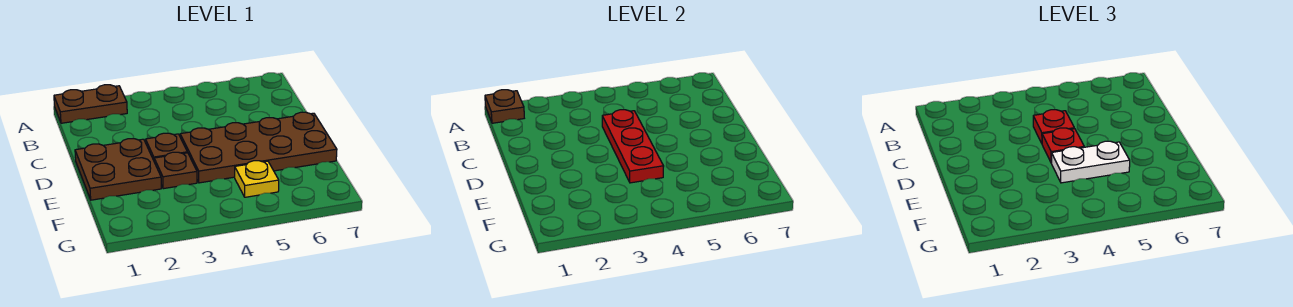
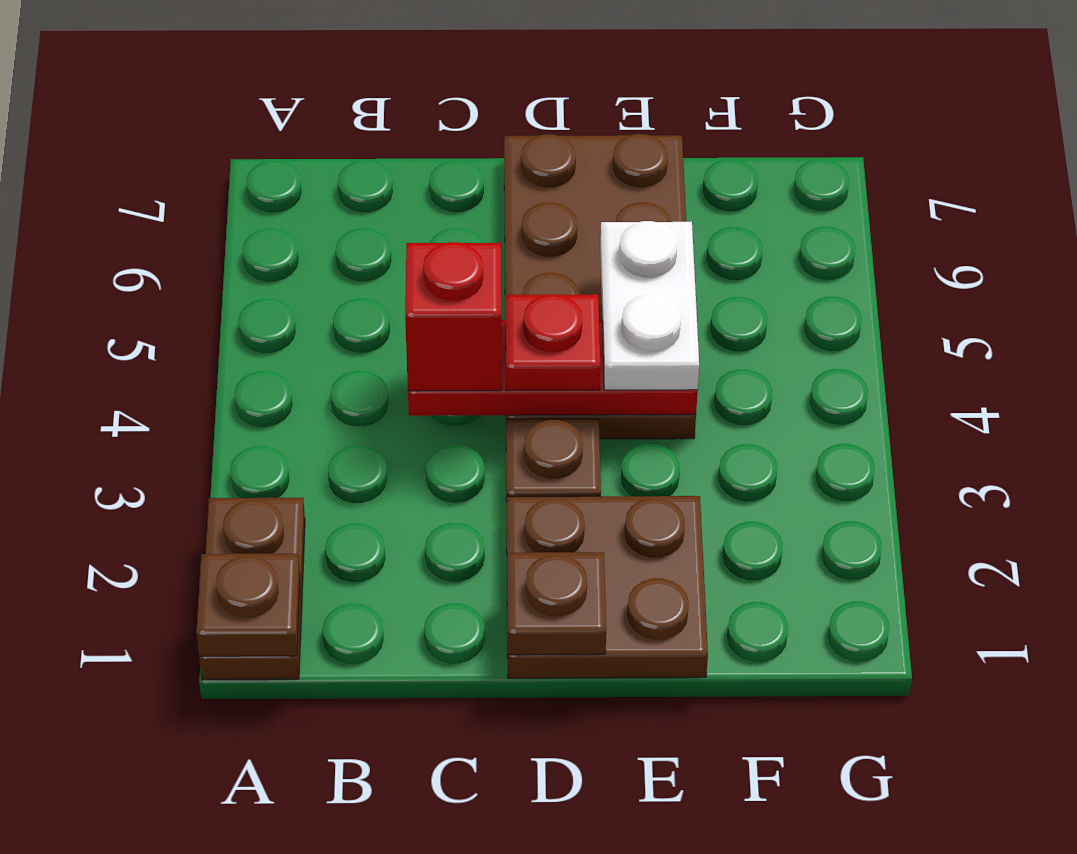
red 1x1 plate [1033,110,1074,143] -> red 1x1 brick [405,242,501,391]
brown 1x1 plate [154,152,197,189] -> brown 1x1 plate moved to [507,552,606,655]
yellow 1x1 plate [235,161,279,197] -> none

